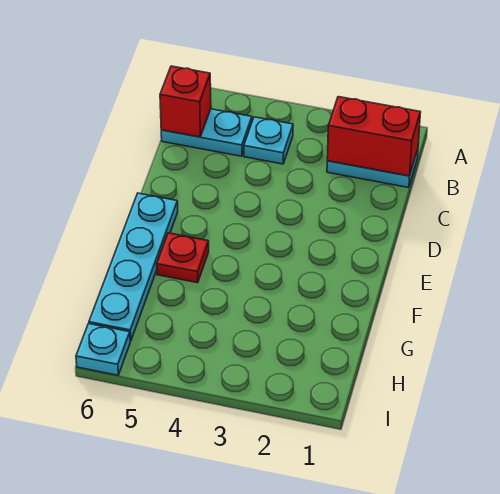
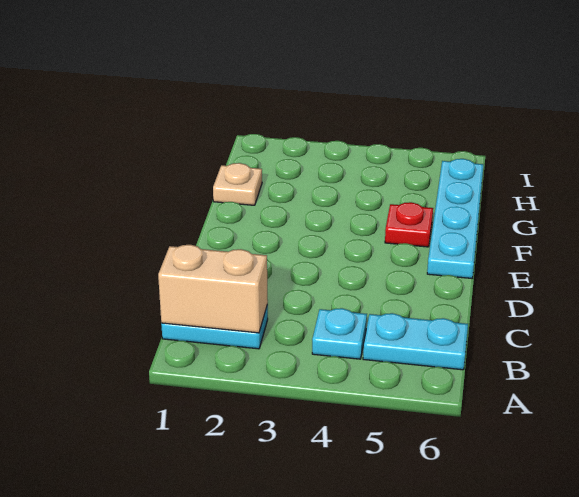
red 1x2 brick [327,97,420,176] -> tan 1x2 brick [158,245,268,333]
red 1x1 brick [160,66,211,137] -> none
none -> tan 1x1 plate [213,163,262,205]
cyan 1x1 plate [76,324,130,375] -> none

